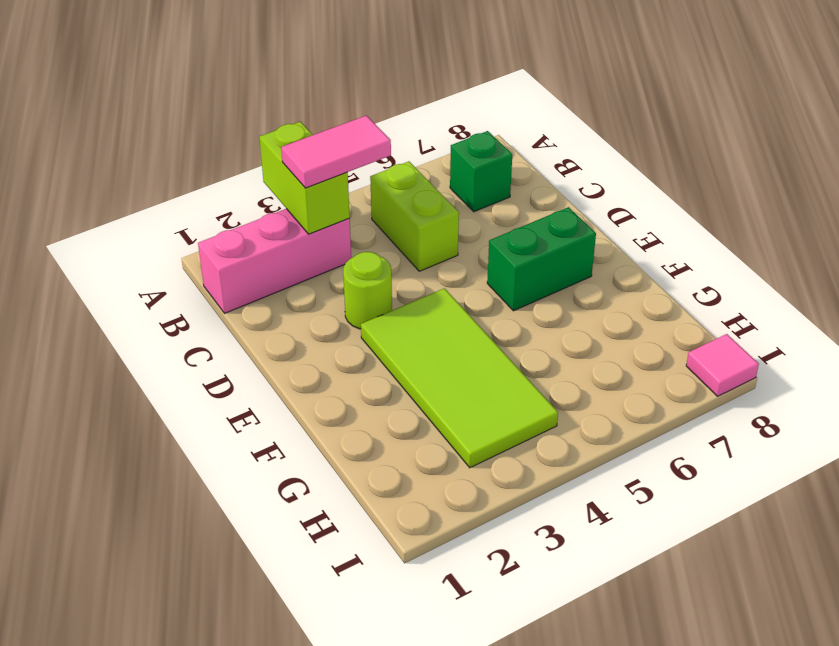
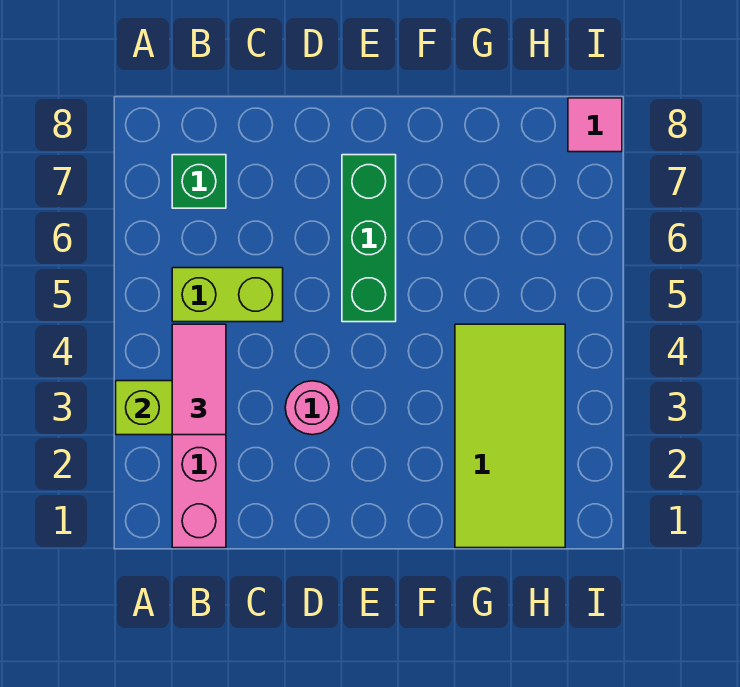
lime 1x1 round brick [343,252,392,329] -> pink 1x1 round brick [285,381,339,435]
lime 2x4 tile [361,288,558,468] -> lime 2x4 tile turned to [455,324,565,548]
green 1x2 brick [487,207,596,311] -> green 1x3 brick [342,155,396,322]

